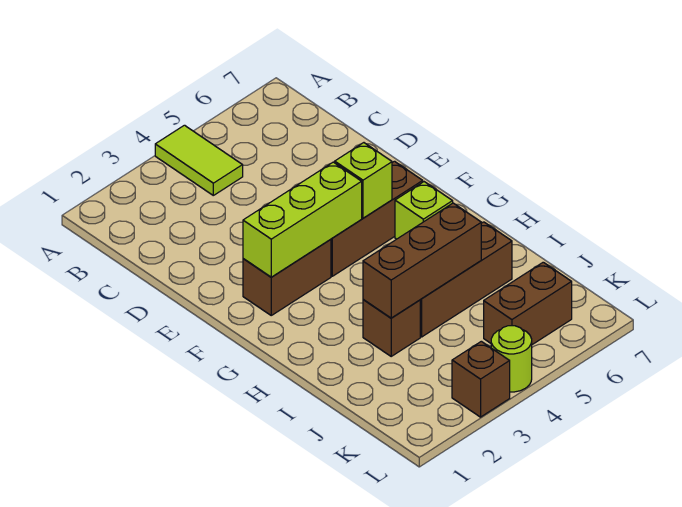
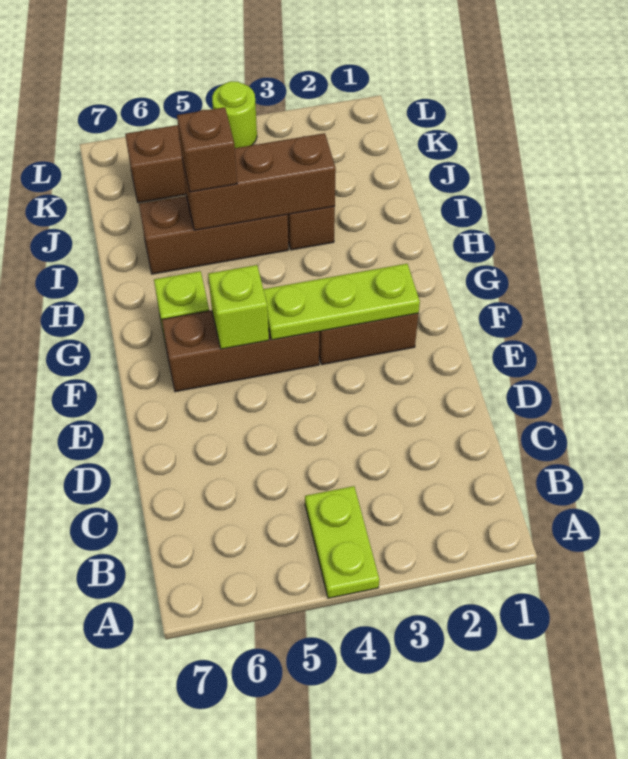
lime 1x2 tile [155,125,243,195] -> lime 1x2 plate [305,486,379,598]
lime 1x3 brick [243,162,362,277] -> lime 1x3 plate [263,264,420,340]
brown 1x1 brick [452,341,510,417] -> brown 1x1 brick moved to [177,107,237,192]

